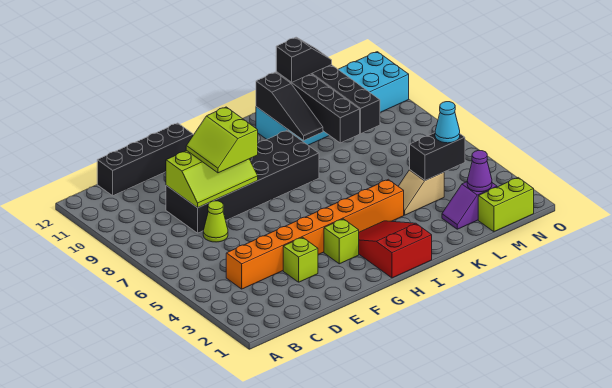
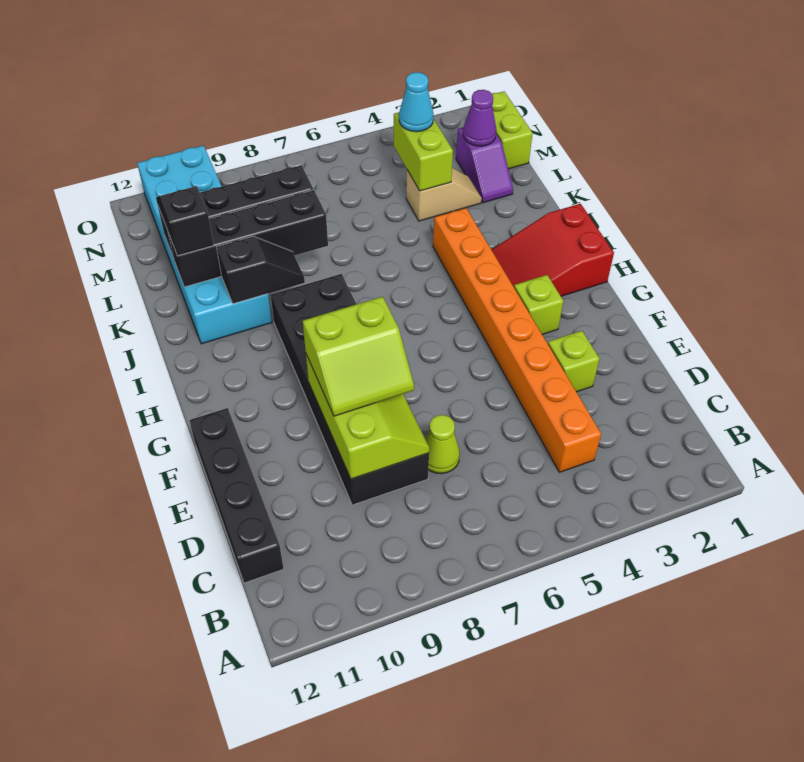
black 1x3 slope [256,72,323,140] -> black 1x2 slope [217,236,305,304]
tan 1x2 slope [398,170,444,215] -> tan 1x2 slope turned to [406,168,482,221]
black 1x2 brick [410,133,465,180] -> lime 1x2 brick [394,112,453,191]

